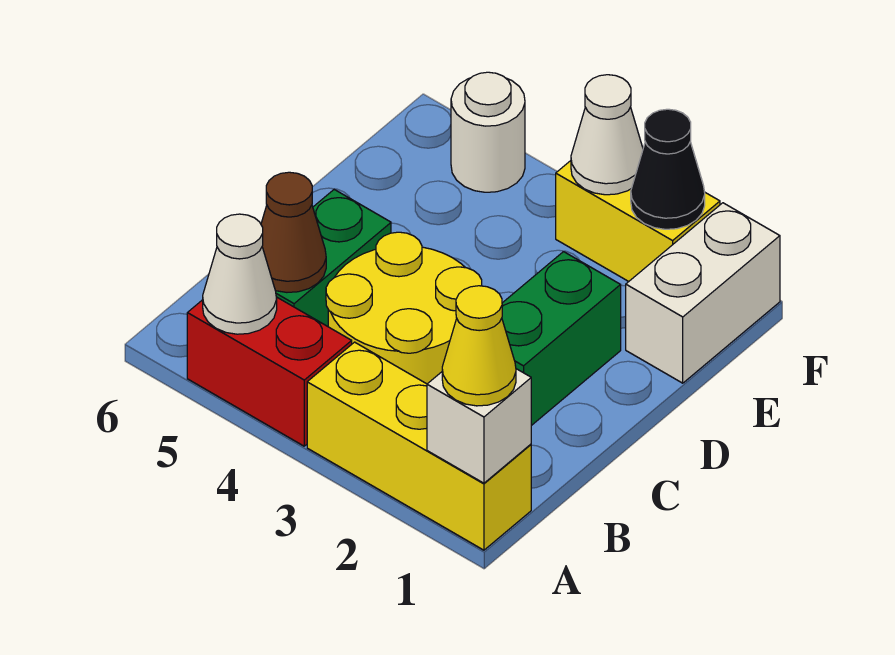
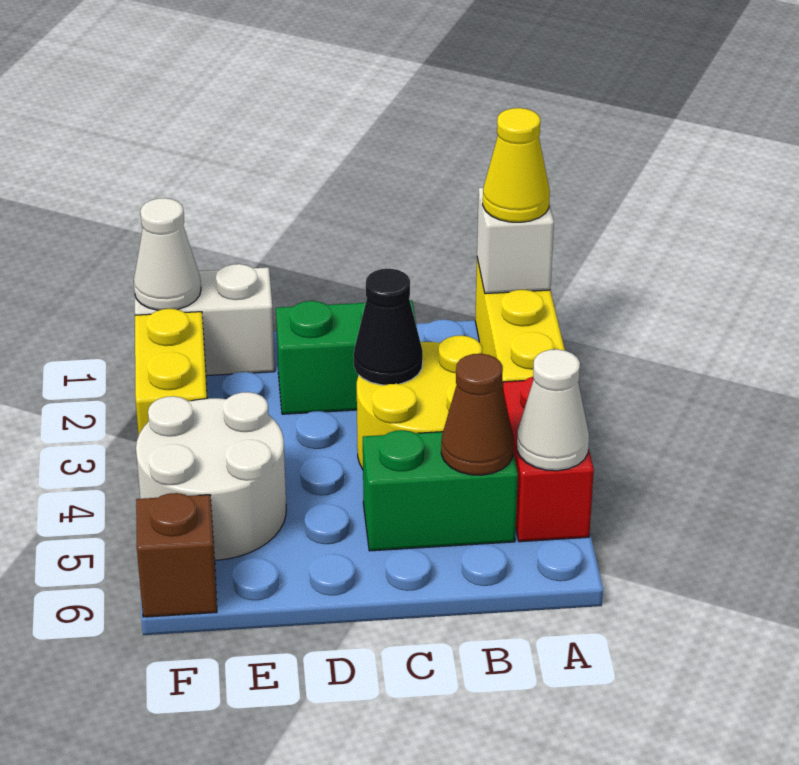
black 1x1 cone [631,109,705,229] -> black 1x1 cone moved to [354,269,423,385]
white 1x1 cone [571,75,643,195] -> white 1x1 cone moved to [134,198,201,310]
white 1x1 round brick [451,72,525,192] -> white 2x2 round brick [136,392,286,560]
none -> brown 1x1 brick [136,493,217,617]

